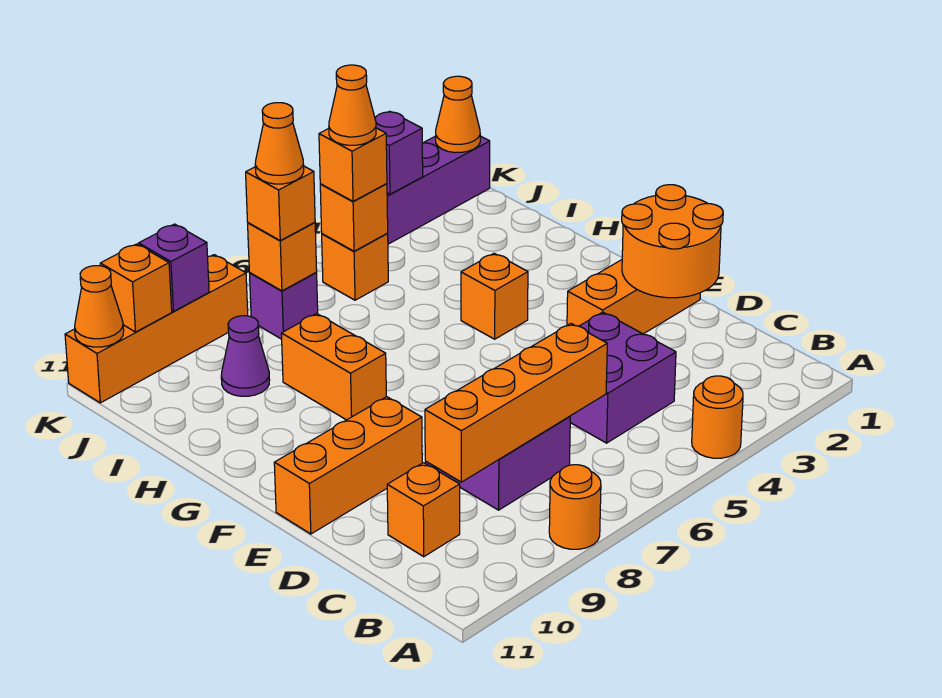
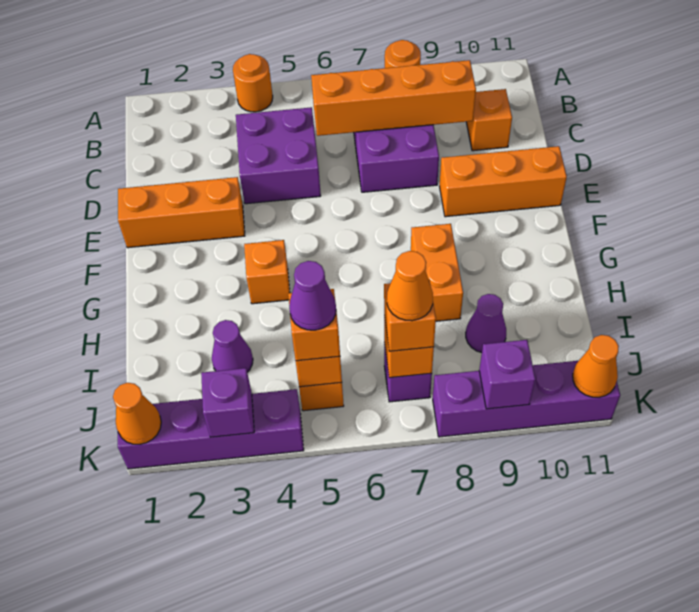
orange 2x2 round brick [622,185,723,298] -> none
none -> purple 1x1 cone [212,320,253,372]
orange 1x1 cone [329,65,376,145] -> purple 1x1 cone [289,261,336,330]
orange 1x4 brick [65,255,248,403] -> purple 1x4 brick [433,361,620,437]
orange 1x1 brick [100,244,172,332] -> none

